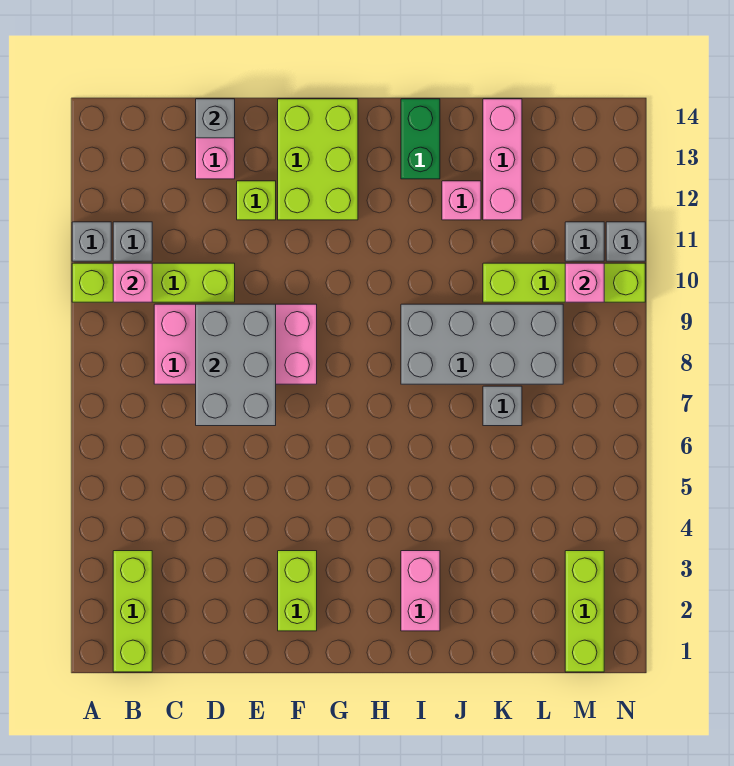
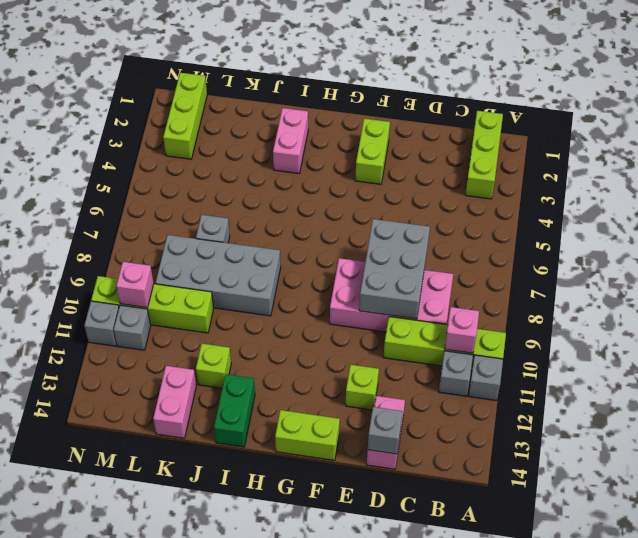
lime 2x3 brick [278,99,358,220] -> lime 1x2 brick [275,410,340,460]
pink 1x1 brick [442,181,481,220] -> lime 1x1 brick [196,344,231,388]
pink 1x3 brick [483,99,522,220] -> pink 1x2 brick [153,366,196,438]

